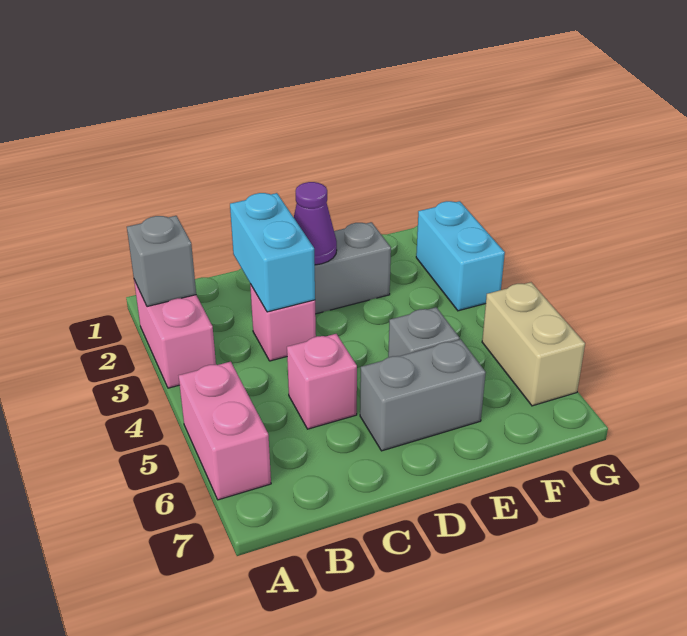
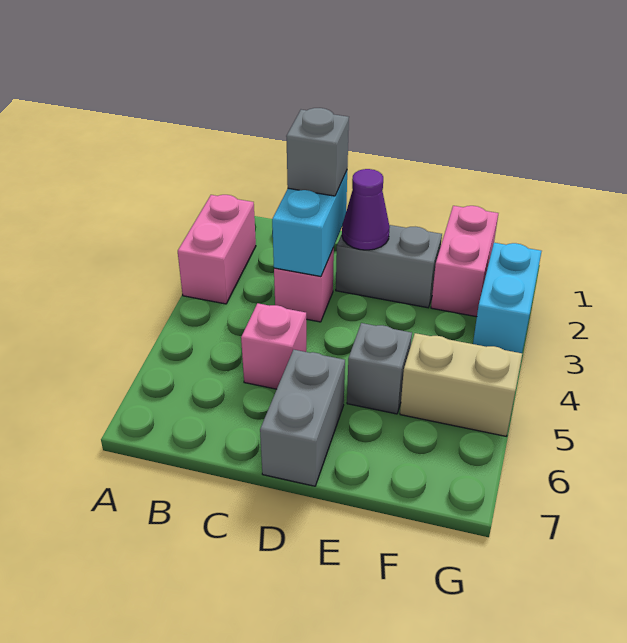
grey 1x1 brick [127,216,196,307] -> grey 1x1 brick moved to [286,108,349,196]
pink 1x2 brick [179,362,271,500] -> pink 1x2 brick moved to [431,206,498,317]
grey 1x2 brick [360,339,486,451] -> grey 1x2 brick turned to [260,350,345,486]
tan 1x2 brick [482,282,585,406] -> tan 1x2 brick turned to [400,333,522,436]

